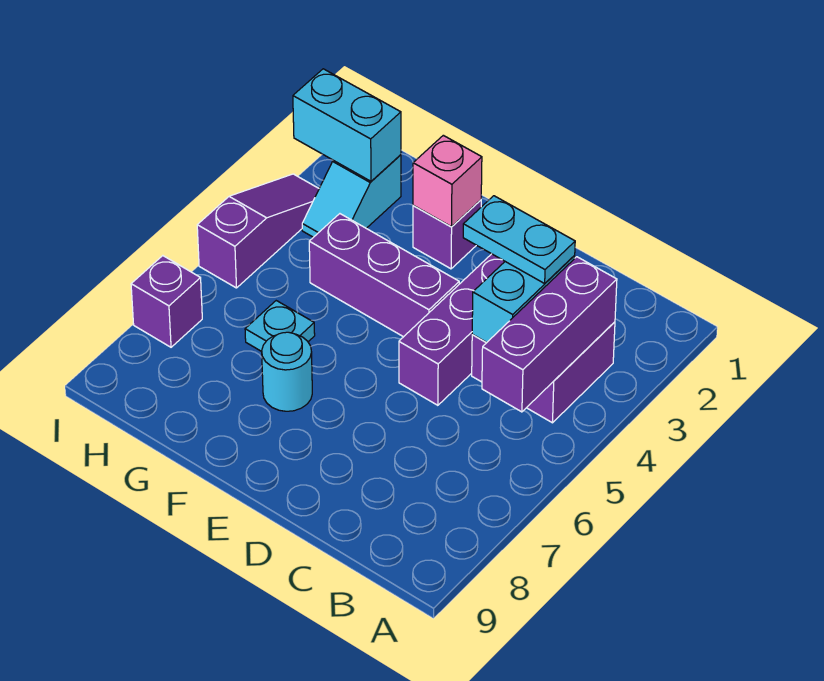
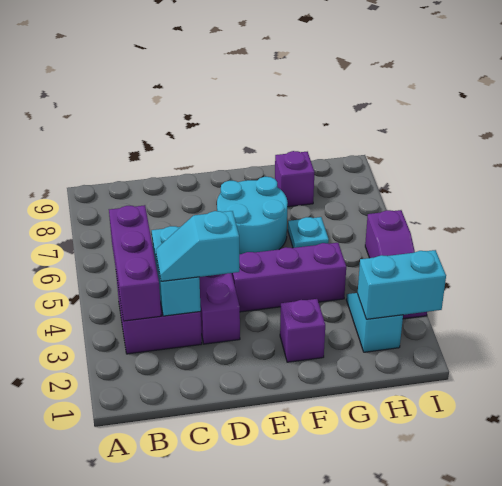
cyan 1x2 plate [463,196,575,283] -> cyan 1x2 slope [156,211,239,281]
pink 1x1 brick [413,135,482,227] -> none
cyan 1x1 round brick [262,332,312,411] -> cyan 2x2 round brick [217,177,288,254]
purple 1x1 brick [131,256,202,347] -> purple 1x1 brick moved to [275,151,314,207]

